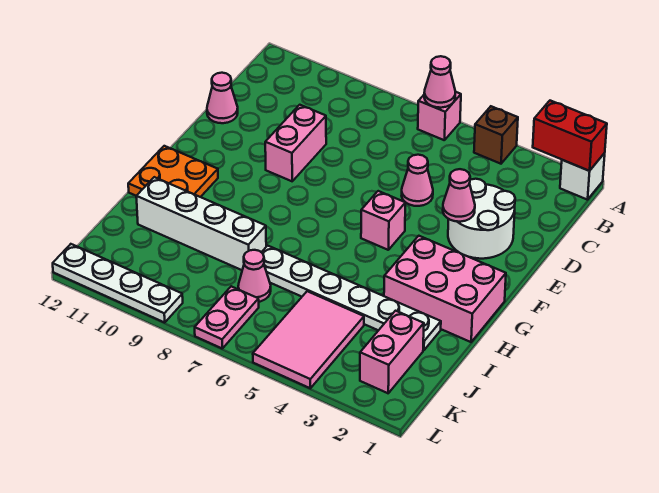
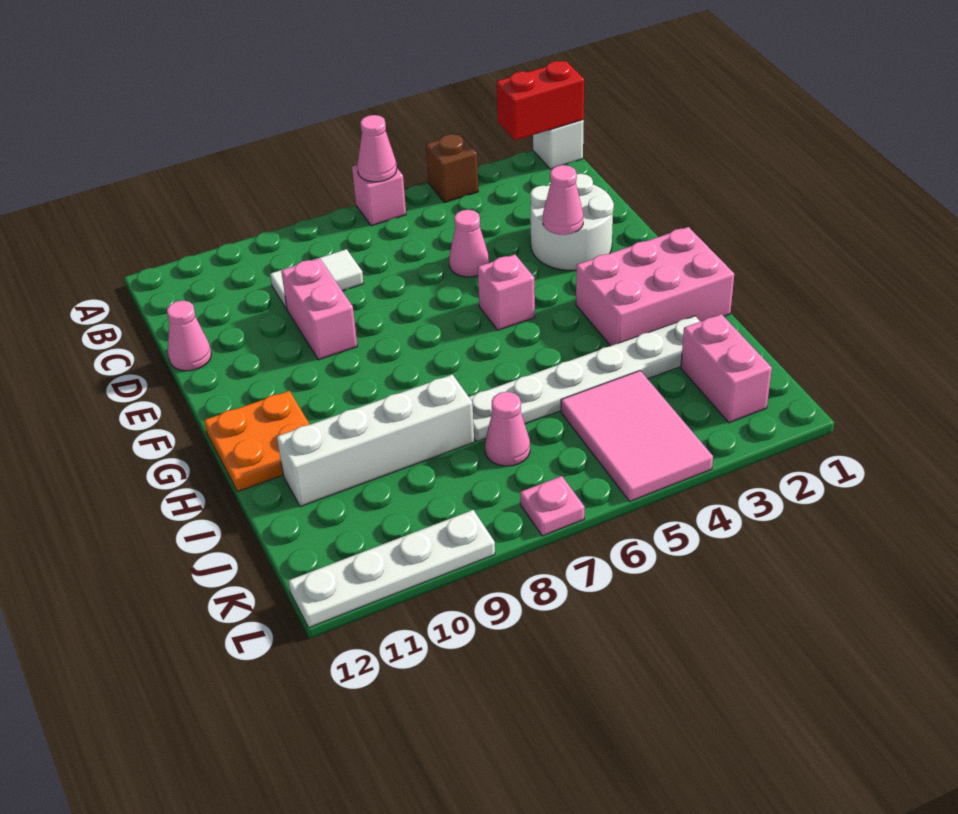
none -> white 1x2 tile [270,249,364,309]
pink 1x2 plate [195,286,259,348] -> pink 1x1 plate [520,476,585,536]

